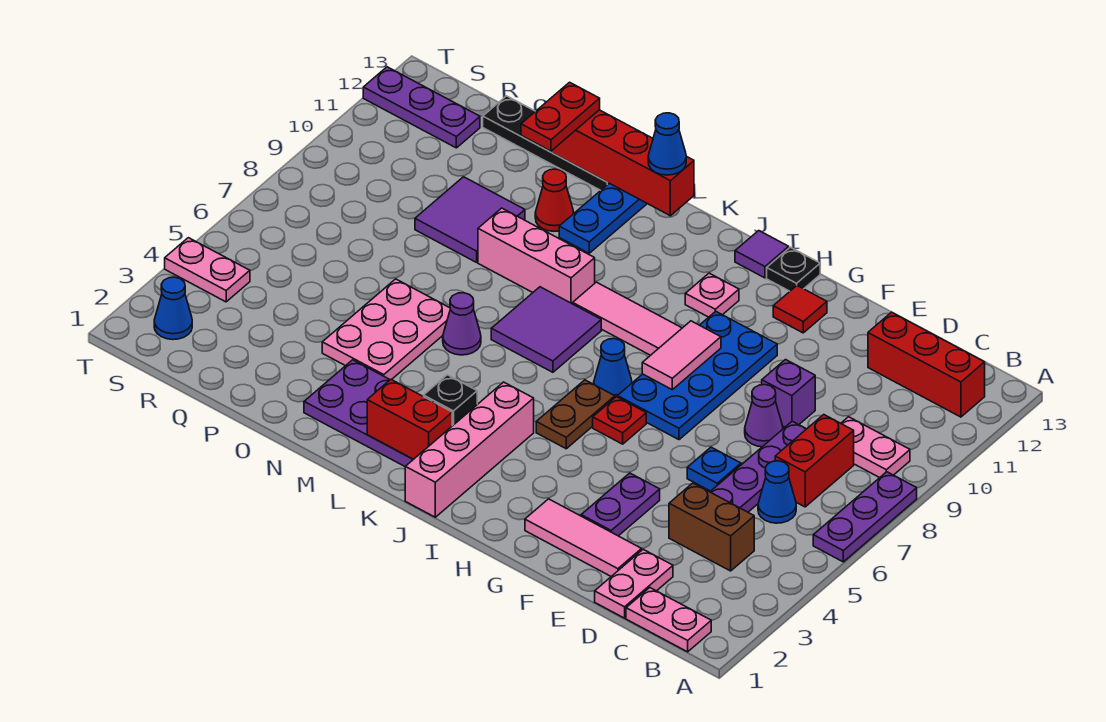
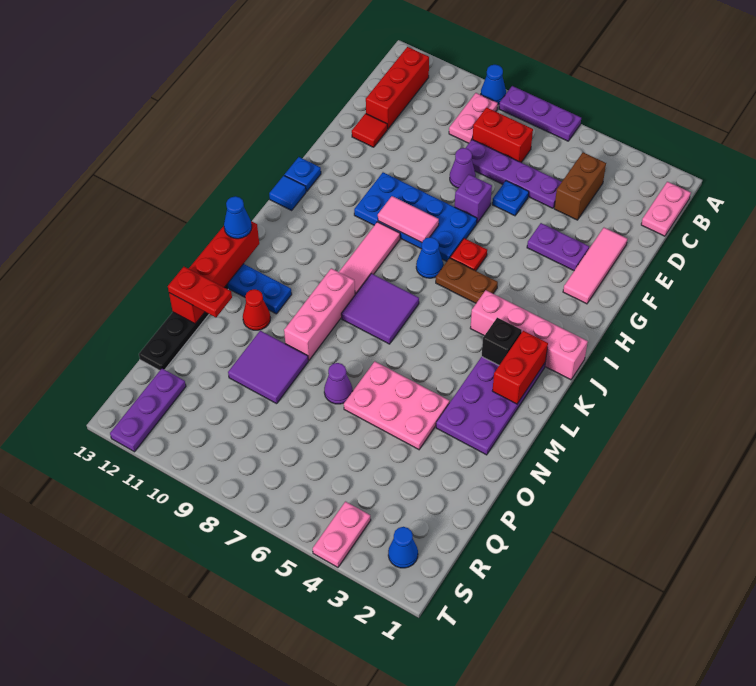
blue 1x1 cone [758,461,796,523] -> blue 1x1 cone moved to [481,65,506,104]
pink 1x2 plate [595,549,673,618] -> none
purple 1x1 brick [762,360,815,427] -> purple 1x1 brick moved to [455,175,492,223]
red 1x1 tile [773,286,827,333] -> red 1x1 tile moved to [352,114,387,147]
black 1x1 plate [767,247,820,291] -> blue 1x1 plate [284,157,321,191]
pink 1x1 plate [685,273,739,317] -> none
purple 1x1 tile [735,231,789,278] -> blue 1x1 tile [269,176,306,210]
purple 1x1 cone [443,293,481,355] -> purple 1x1 cone moved to [324,363,352,404]

